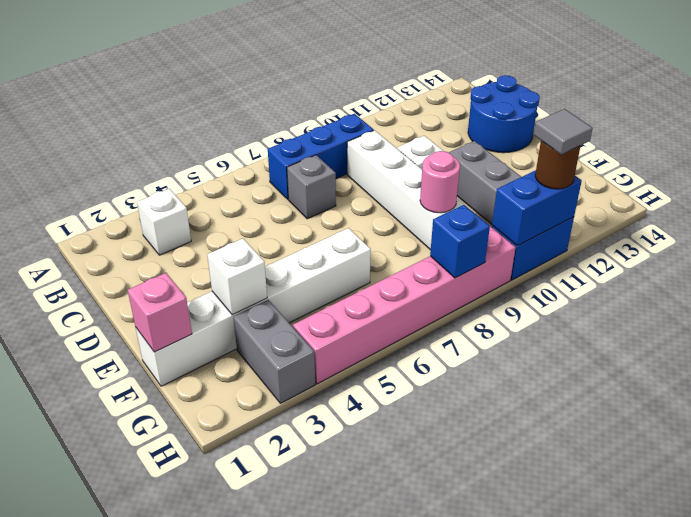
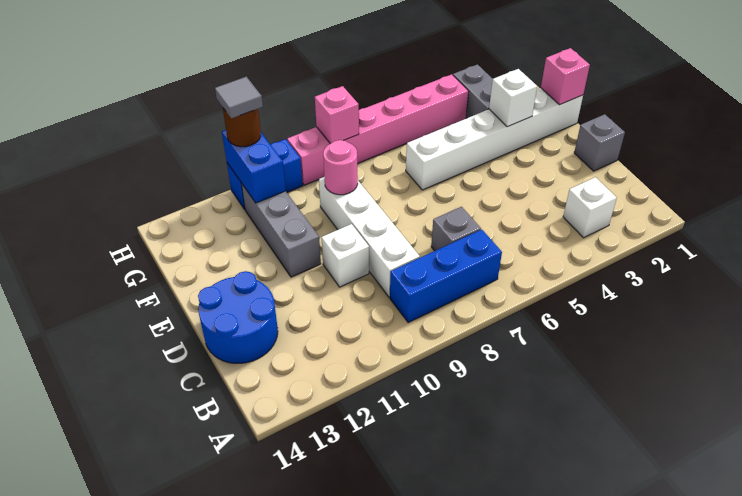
none -> grey 1x1 brick [574,114,625,171]
blue 1x1 brick [430,205,490,278] -> pink 1x1 brick [315,86,359,144]
blue 1x2 brick [492,170,582,246] -> blue 1x2 brick turned to [222,130,286,203]

